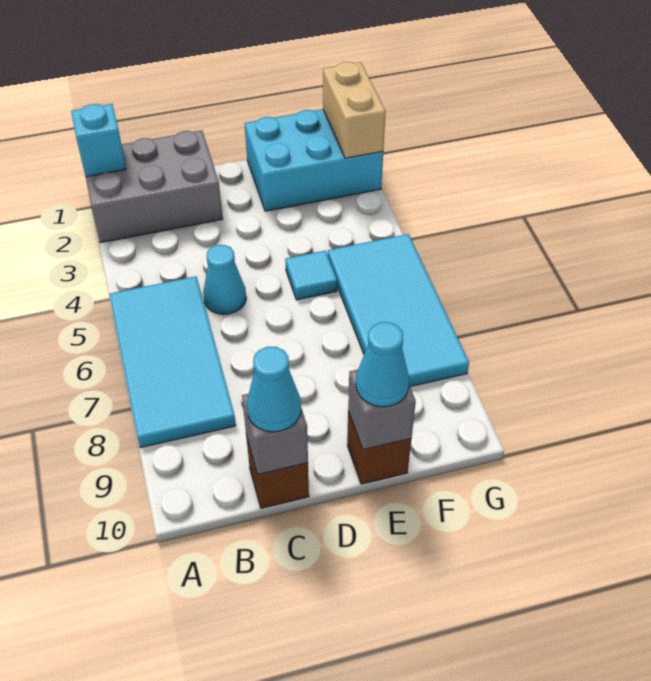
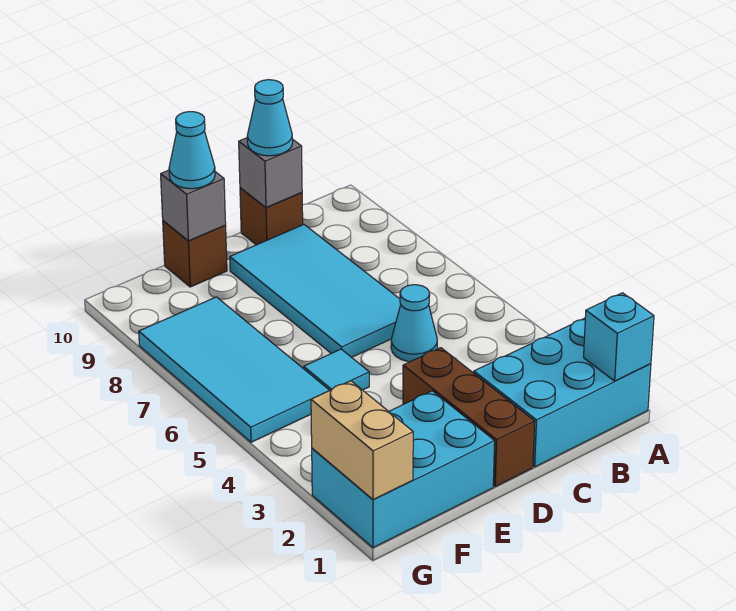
grey 2x3 brick [86,130,223,243] -> cyan 2x3 brick [474,318,651,467]
cyan 2x4 tile [110,276,236,448] -> cyan 2x4 tile moved to [230,224,401,357]
none -> brown 1x3 brick [403,348,535,487]

